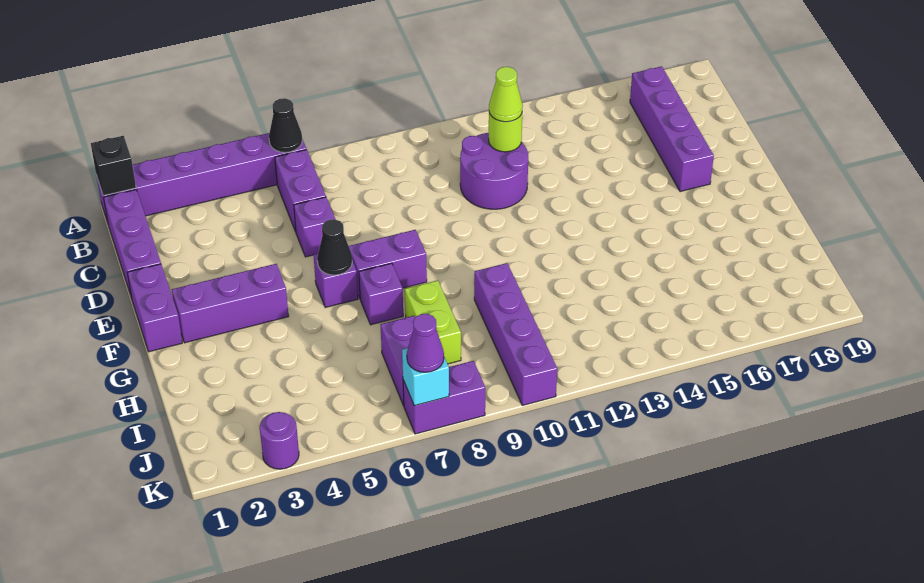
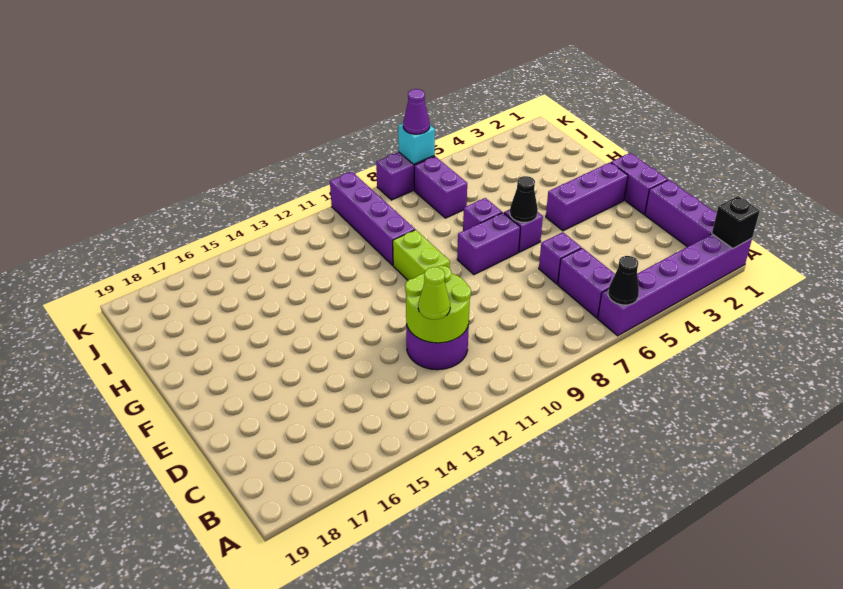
purple 1x4 brick [630,66,714,192] -> none
lime 1x1 round brick [489,113,522,152] -> lime 2x2 round brick [405,265,471,343]
lime 1x2 brick [405,280,461,364] -> lime 1x2 brick moved to [393,230,450,280]
purple 1x1 round brick [260,412,299,469] -> none

